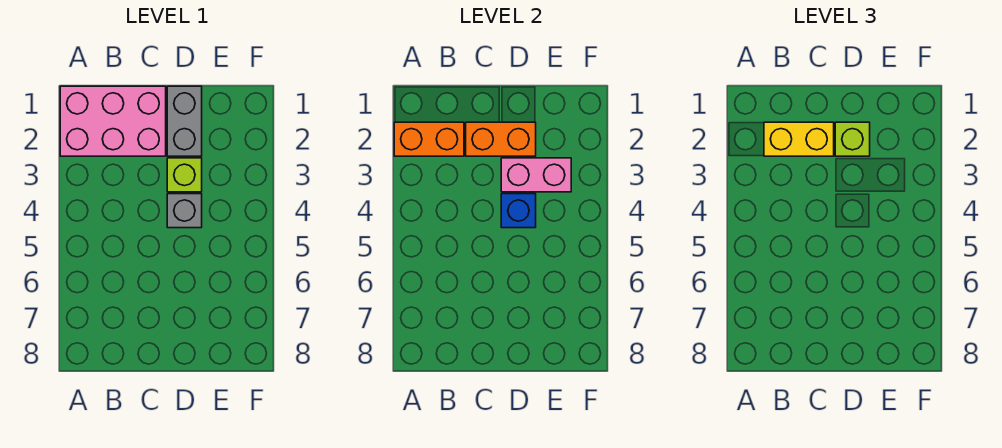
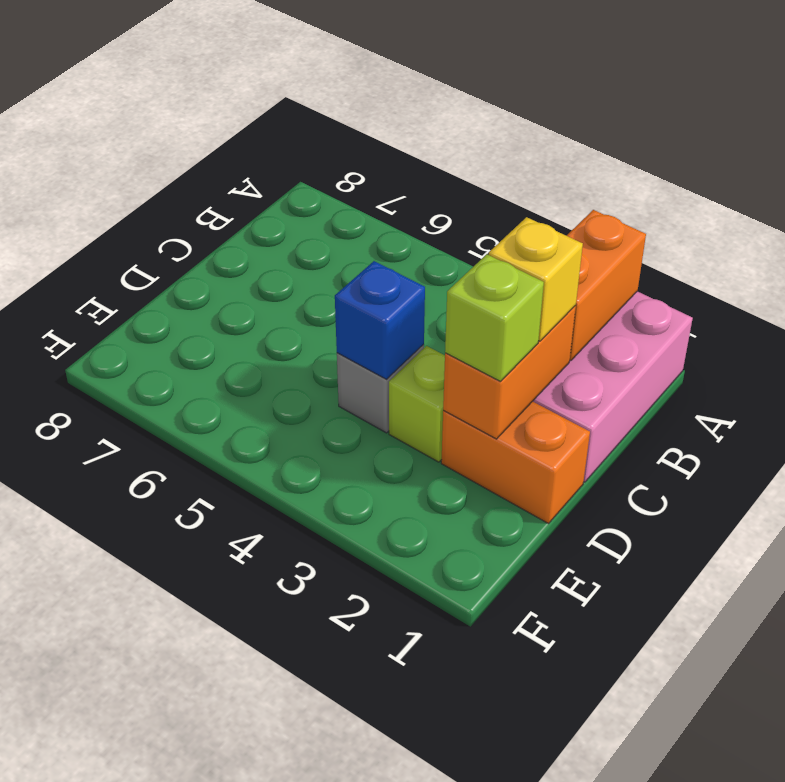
yellow 1x2 brick [764,122,834,156] -> yellow 1x1 brick [489,217,583,341]
grey 1x2 brick [167,86,202,156] -> orange 1x2 brick [441,401,590,524]
pink 1x2 brick [501,158,571,192] -> none

